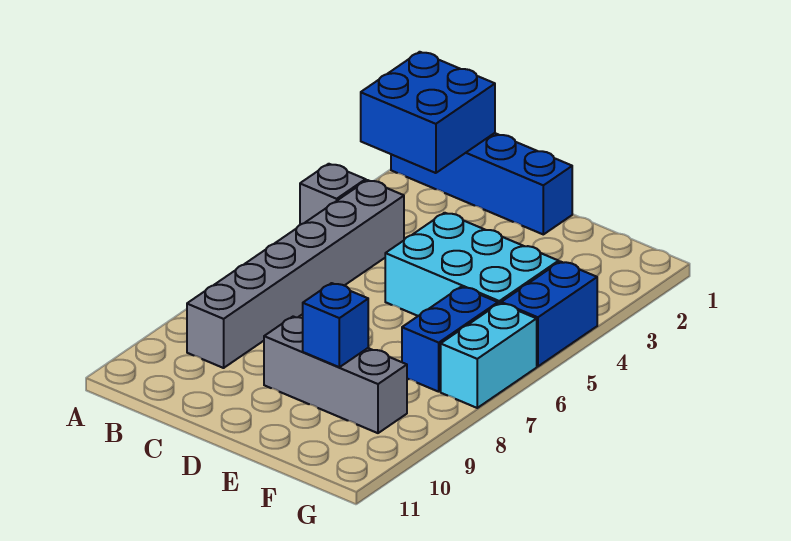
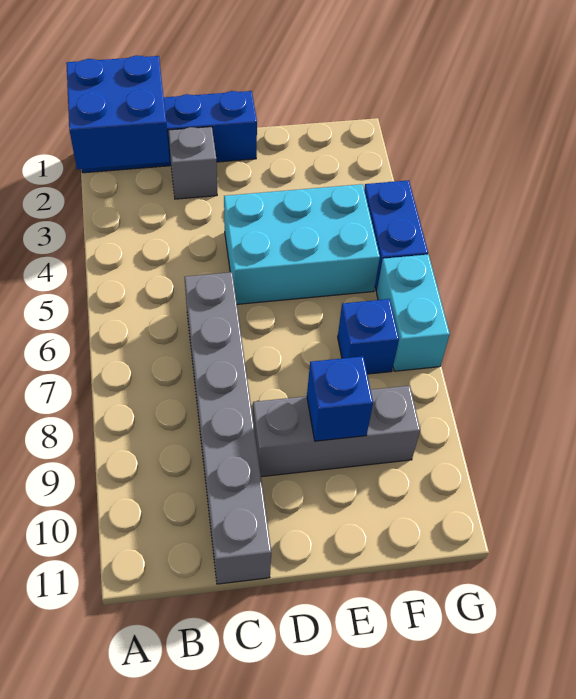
grey 1x1 brick [300,164,366,225] -> grey 1x1 brick moved to [168,127,217,199]
grey 1x6 brick [187,180,404,368] -> grey 1x6 brick moved to [184,272,271,584]
blue 1x2 brick [402,287,498,392] -> blue 1x1 brick [338,299,399,374]

